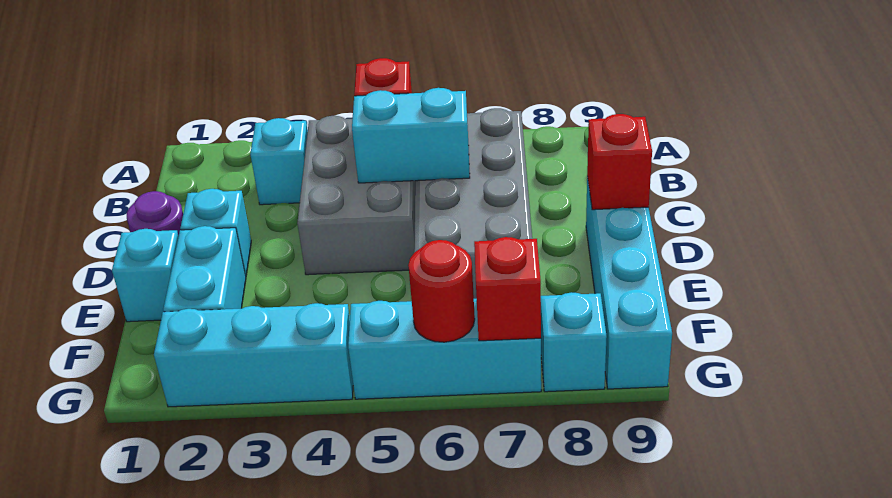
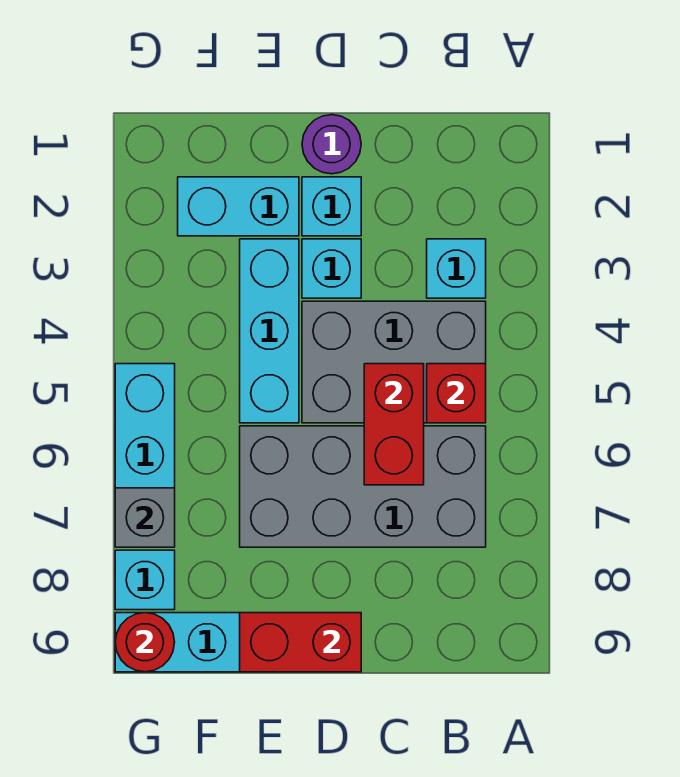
cyan 1x2 brick [352,88,470,183] -> red 1x2 brick [364,364,424,485]
red 1x1 brick [587,114,652,210] -> red 1x2 brick [240,613,361,672]
cyan 1x1 brick [112,229,179,322] -> cyan 1x1 brick moved to [302,239,361,298]
cyan 1x3 brick [154,303,353,407] -> cyan 1x3 brick moved to [240,239,299,423]
red 1x1 round brick [408,240,475,342] -> red 1x1 round brick moved to [115,613,175,672]
red 1x1 brick [474,237,541,341] -> grey 1x1 brick [115,488,175,547]

